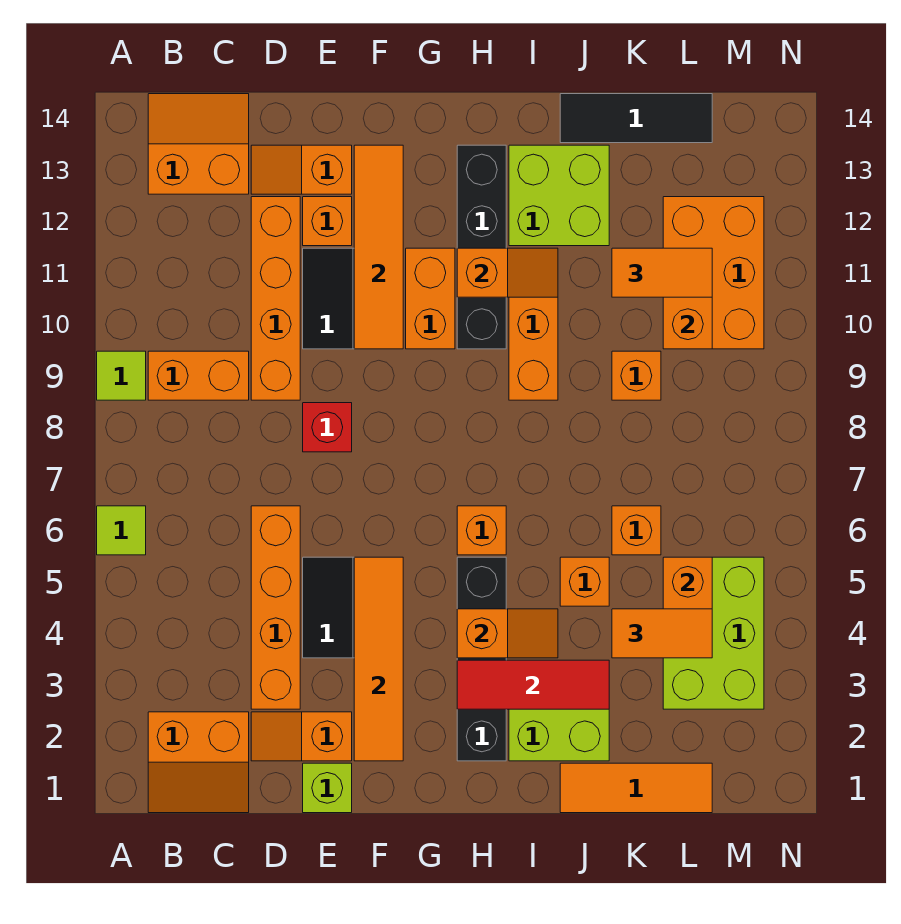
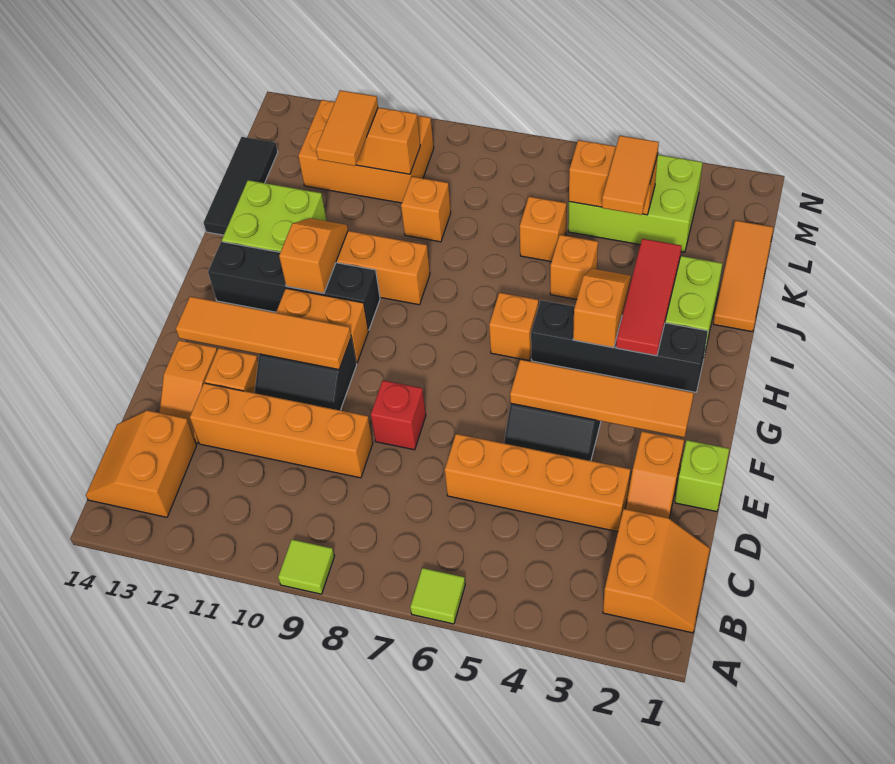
orange 1x2 brick [148,351,249,400] -> none

